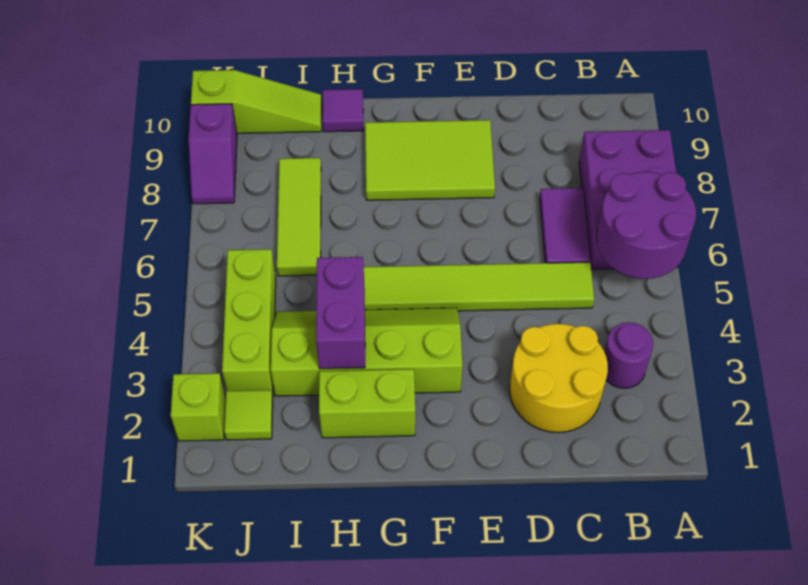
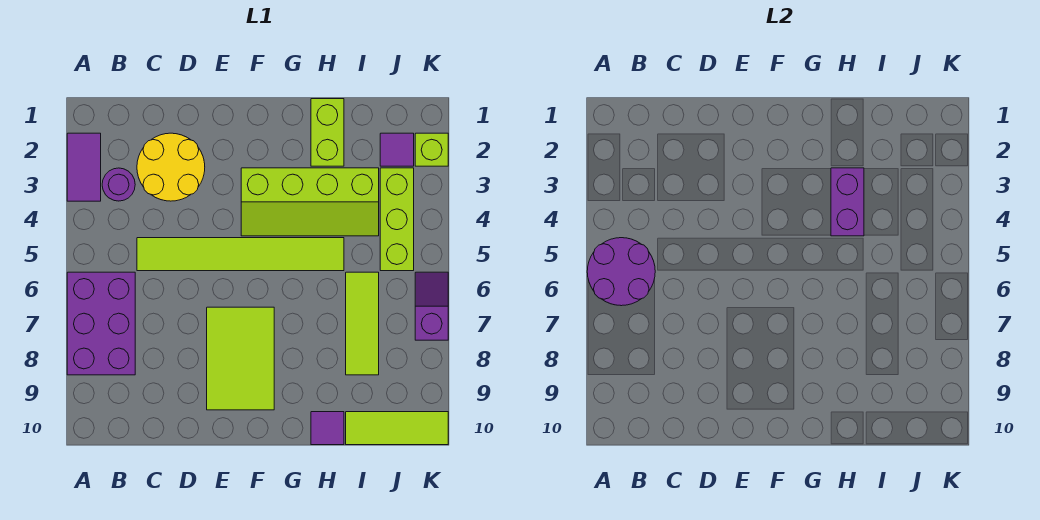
purple 1x2 tile [540,188,590,263] -> purple 1x2 tile moved to [67,133,101,201]
lime 2x3 tile [365,120,495,200] -> lime 2x3 tile turned to [207,307,274,410]
lime 1x2 brick [319,369,415,438] -> lime 1x2 brick turned to [311,99,344,166]
lime 1x3 slope [191,70,322,133] -> lime 1x3 tile [346,412,448,445]
lime 1x1 tile [224,390,273,440] -> purple 1x1 tile [380,133,414,166]
purple 1x2 slope [189,104,237,204] -> purple 1x2 slope moved to [415,272,448,340]

